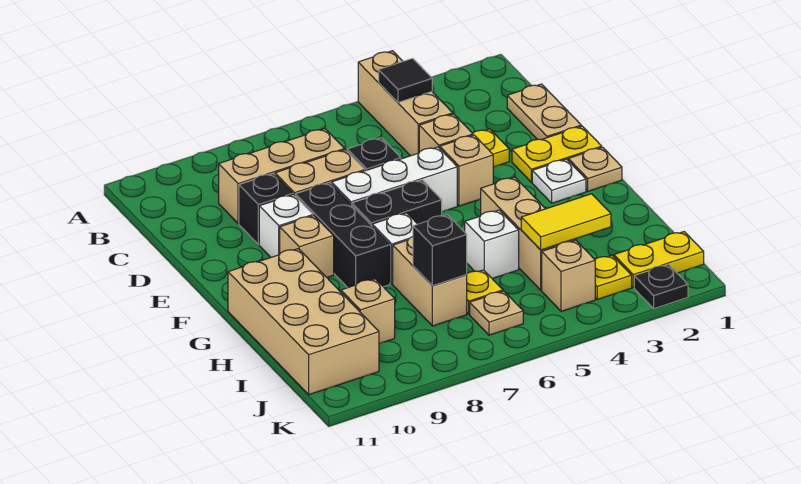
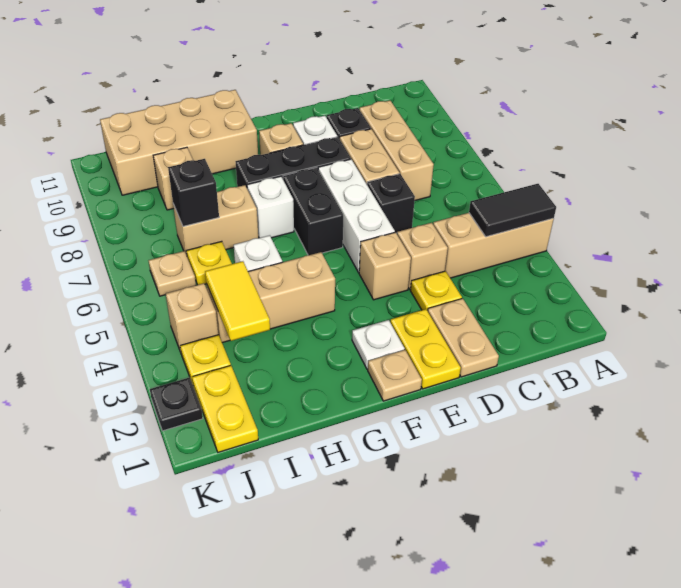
black 1x1 tile [379,58,432,103] -> black 1x2 tile [469,184,556,237]
tan 1x2 plate [507,84,581,140] -> tan 1x2 plate turned to [428,299,499,377]

